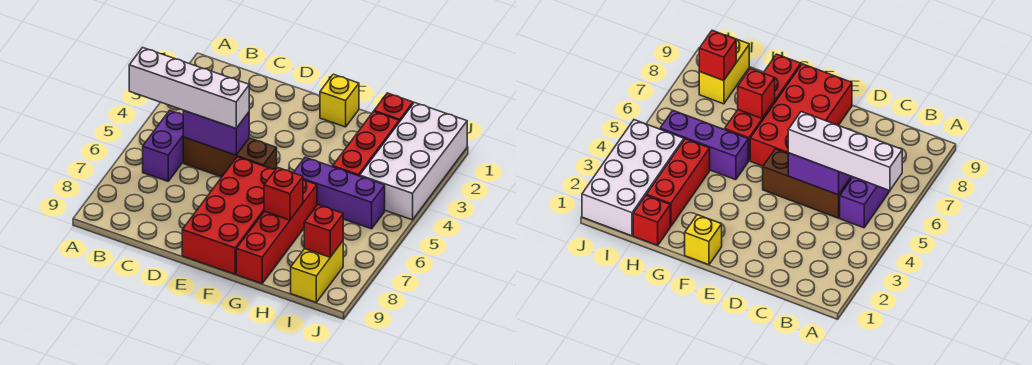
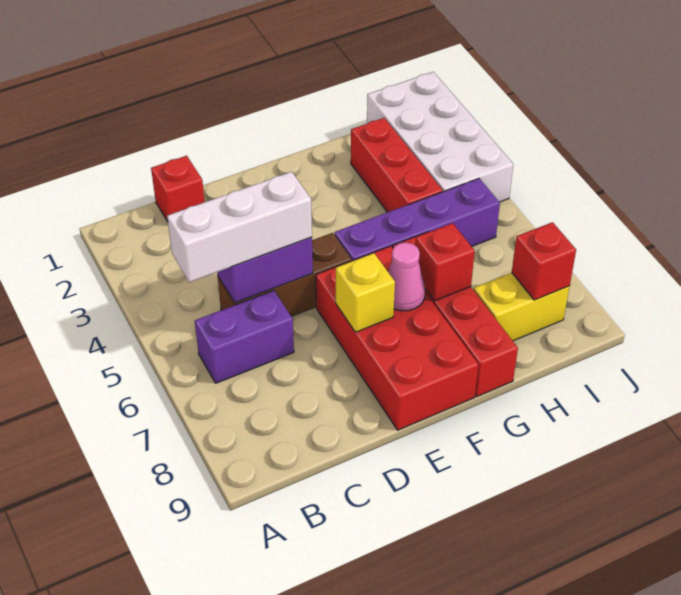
white 1x4 brick [129,48,249,128] -> white 1x3 brick [167,172,312,282]
purple 1x2 brick [143,110,183,181] -> purple 1x2 brick turned to [195,290,294,383]
yellow 1x1 brick [320,74,359,127] -> yellow 1x1 brick moved to [336,253,395,332]
none -> pink 1x1 cone [388,243,425,311]
purple 1x3 brick [293,157,385,229] -> purple 1x4 brick [335,178,500,260]
red 1x1 brick [374,93,413,122] -> red 1x1 brick moved to [151,156,205,222]
yellow 1x2 brick [291,241,343,302] -> yellow 1x2 brick turned to [474,273,570,341]

